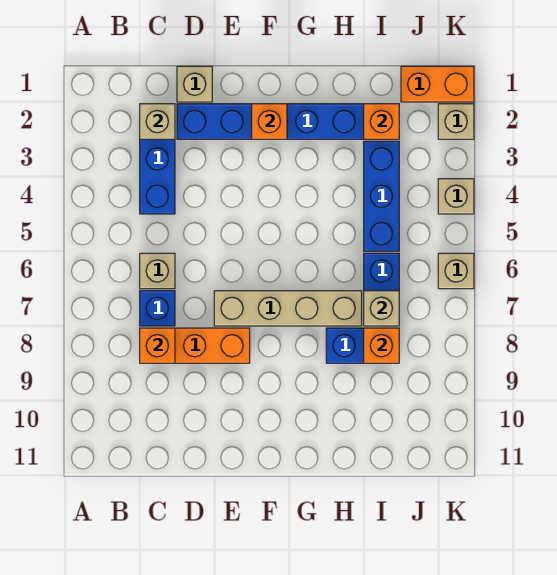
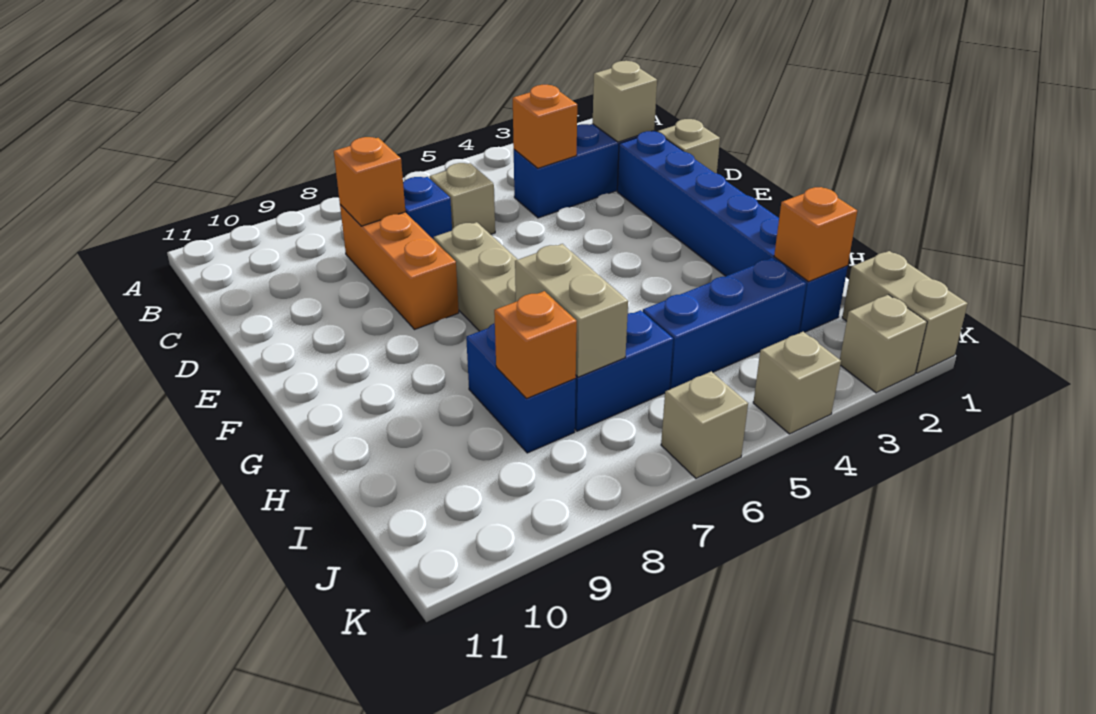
orange 1x1 brick [252,104,287,139] -> orange 1x1 brick moved to [513,85,577,168]
tan 1x1 brick [364,291,399,326] -> tan 1x2 brick [515,244,628,377]
orange 1x2 brick [401,66,474,102] -> tan 1x2 brick [842,251,968,373]

